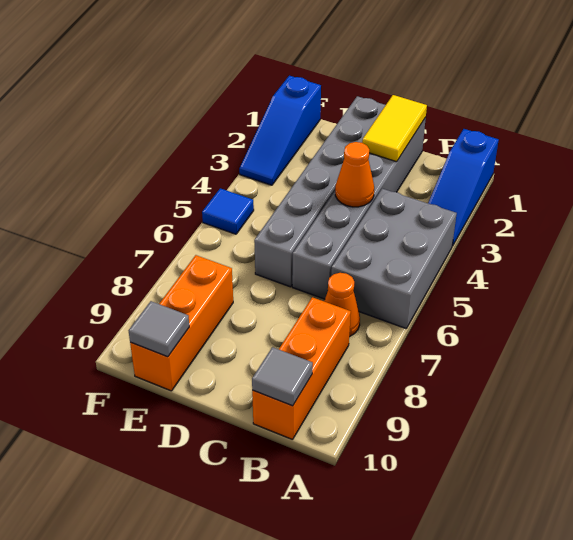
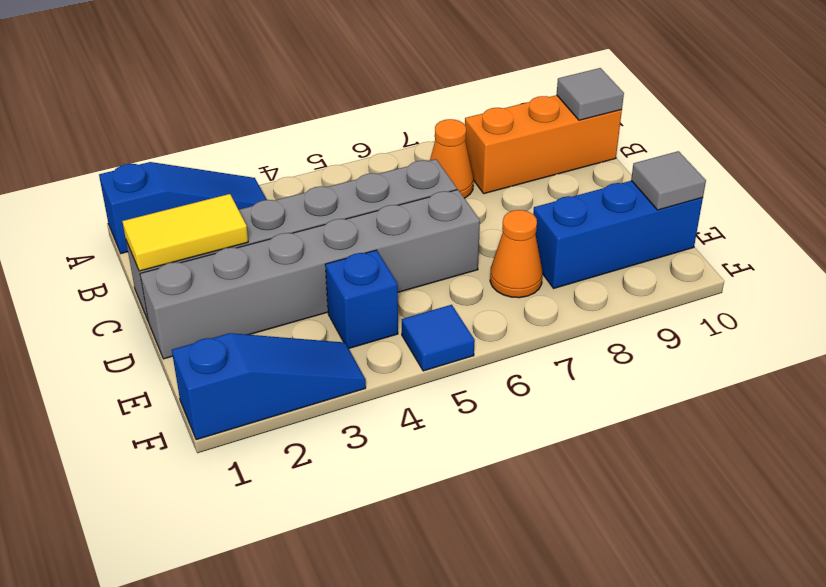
grey 2x3 brick [331,189,457,328] -> none
orange 1x1 cone [335,142,374,207] -> orange 1x1 cone moved to [490,210,542,298]
none -> blue 1x1 brick [325,250,398,348]
orange 1x3 brick [130,255,233,391] -> blue 1x3 brick [533,181,703,288]

